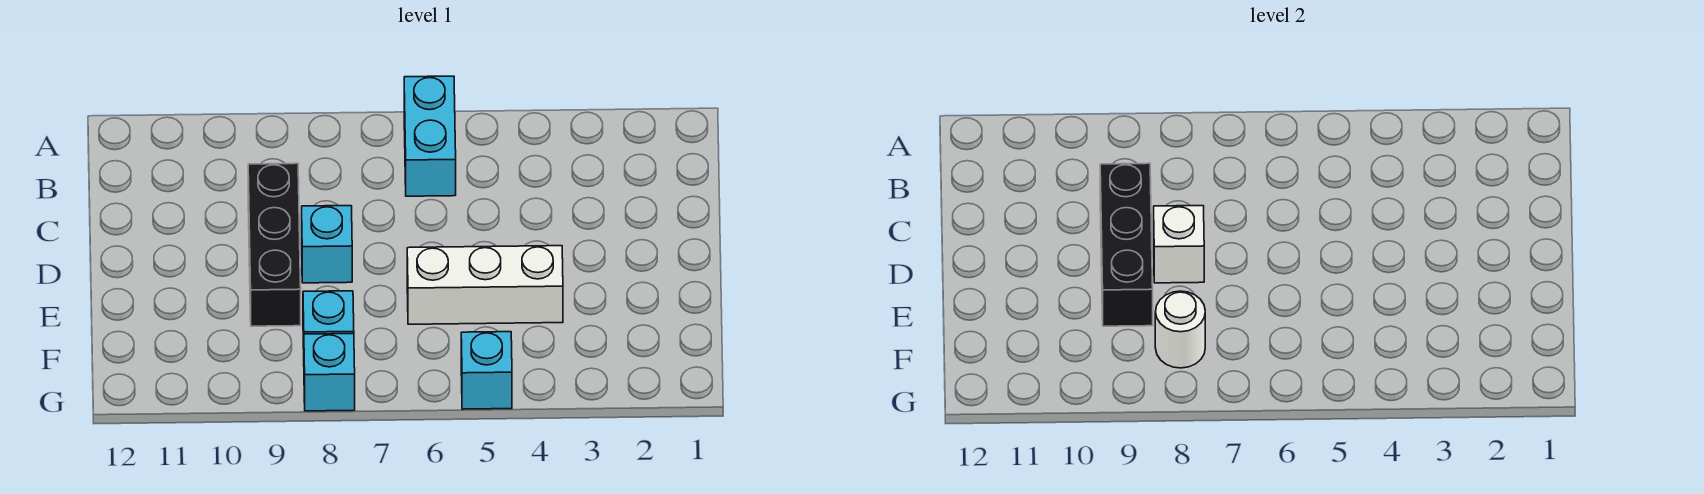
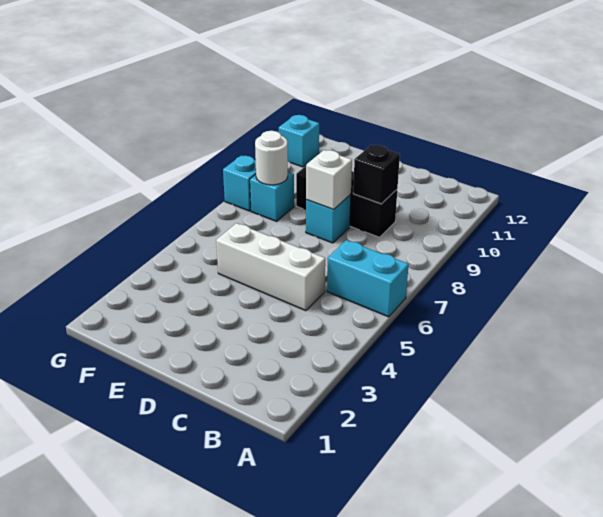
black 1x3 brick [1100,163,1153,326] -> black 1x1 brick [353,145,400,204]
white 1x3 brick [407,246,563,324] -> white 1x3 brick turned to [216,223,325,311]
cyan 1x1 brick [461,332,512,409] -> cyan 1x1 brick moved to [279,115,319,167]

